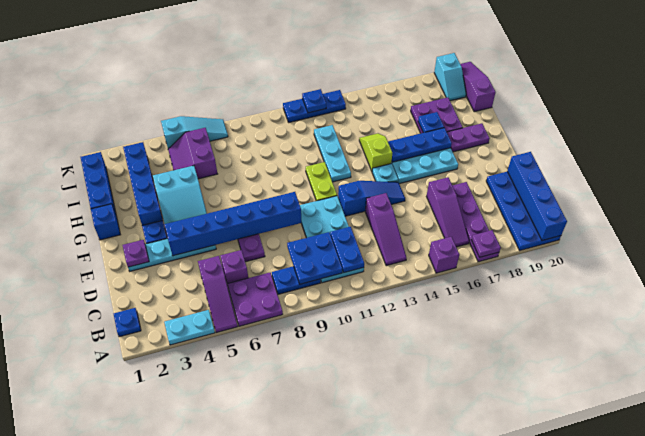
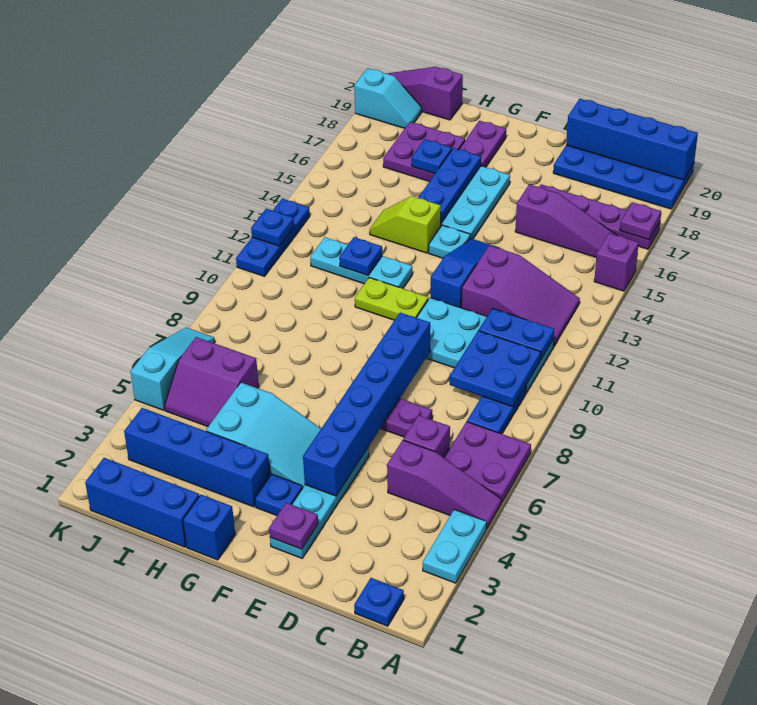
purple 1x3 slope [365,193,407,266] -> purple 2x3 slope [461,246,580,347]
none -> blue 1x1 plate [339,237,382,275]

